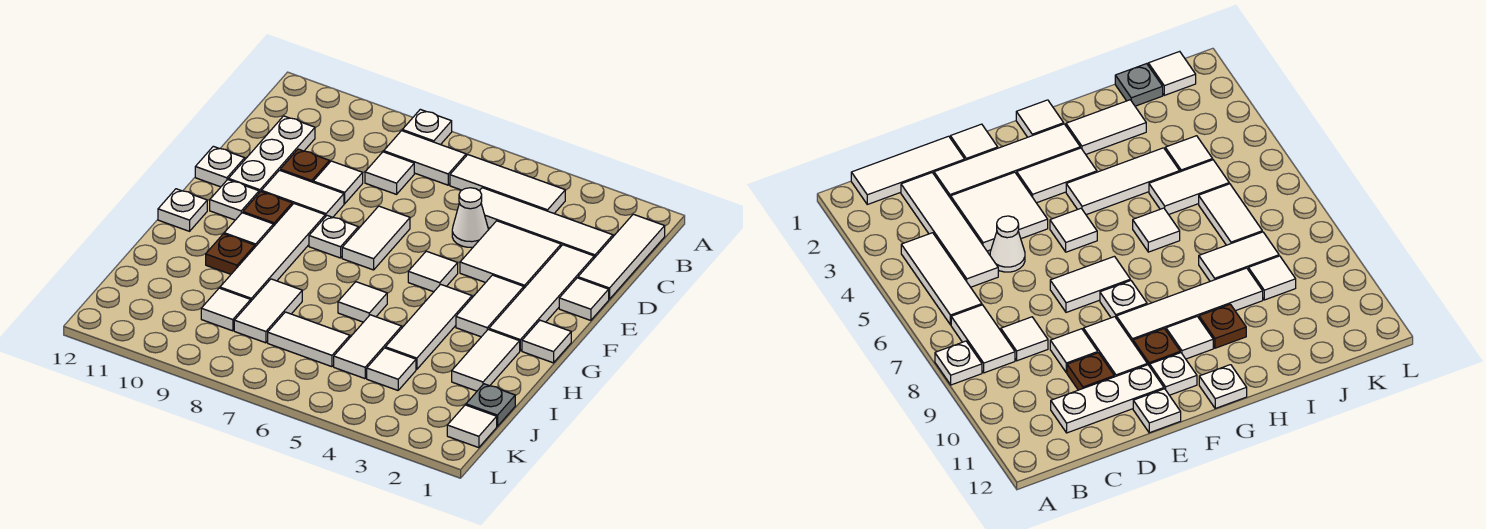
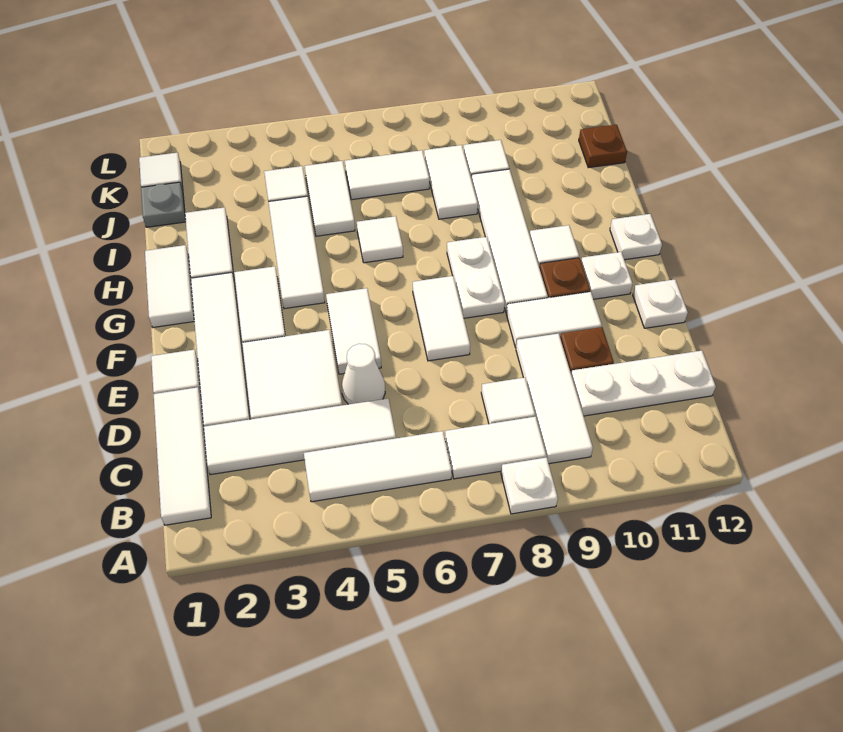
white 1x3 plate [228,116,315,193] -> white 1x3 plate turned to [571,351,716,416]
white 1x1 tile [313,161,363,204] -> white 1x3 tile [516,334,593,464]
white 1x1 tile [408,251,458,292] -> white 1x2 tile [326,288,381,374]
white 1x1 plate [309,216,358,258] -> white 1x2 plate [447,237,505,318]
white 1x1 tile [522,320,571,363] -> white 1x2 tile [145,245,194,327]
brown 1x1 plate [206,234,255,274] -> brown 1x1 plate moved to [579,125,627,168]

